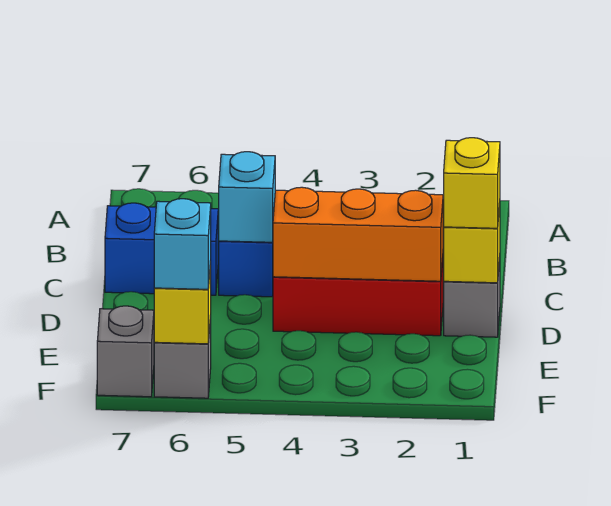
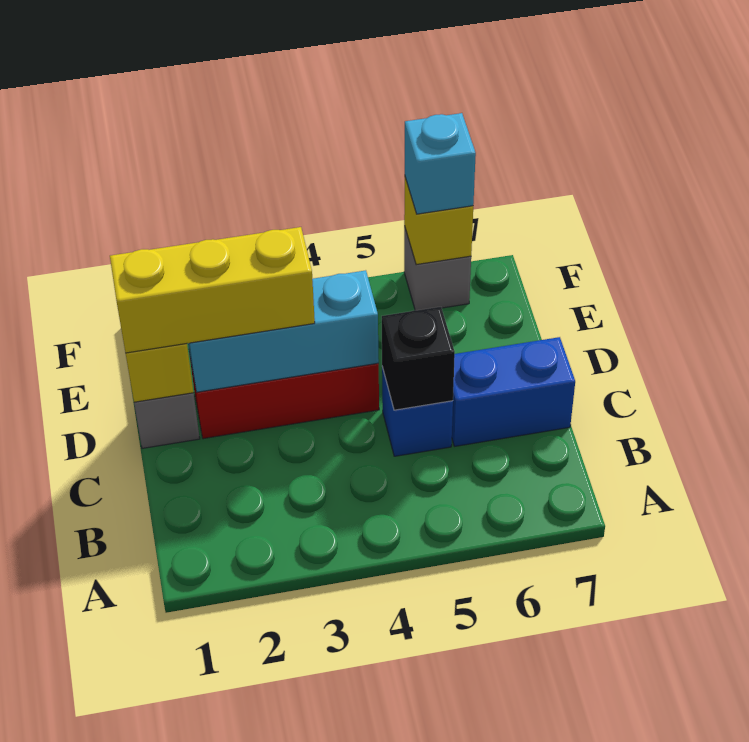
cyan 1x1 brick [219,152,275,242] -> black 1x1 brick [382,307,455,410]
yellow 1x1 brick [444,138,500,228] -> yellow 1x3 brick [110,227,315,353]
orange 1x3 brick [273,187,443,281] -> cyan 1x3 brick [188,270,379,392]
grey 1x1 brick [97,306,154,397] -> none

